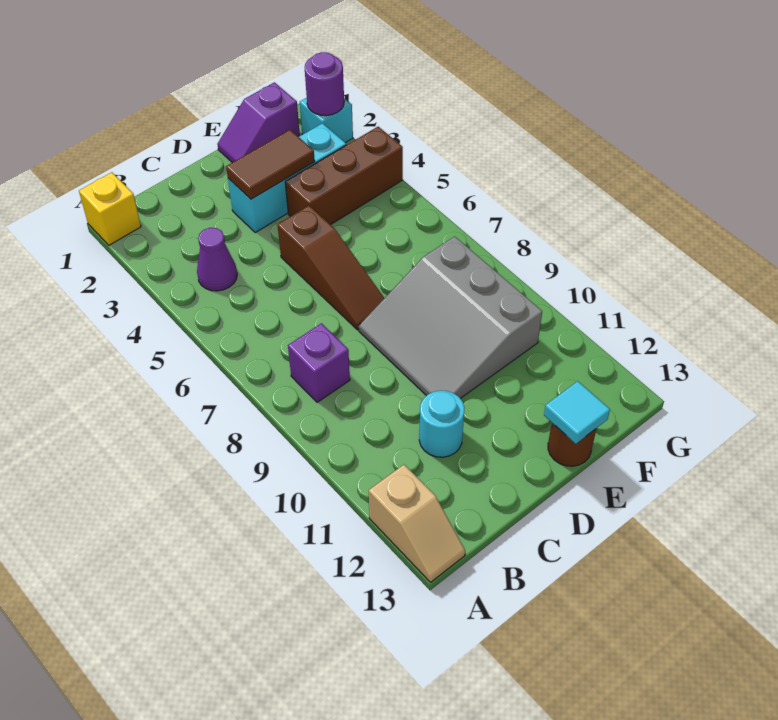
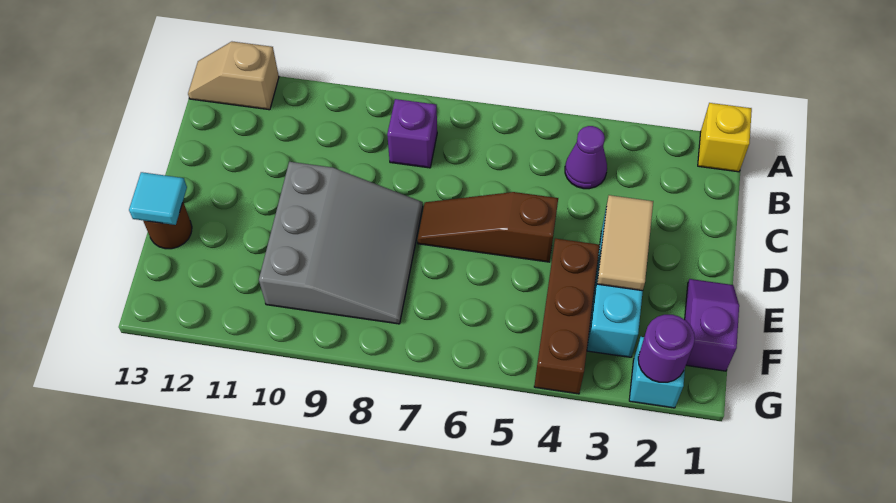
cyan 1x1 round brick [419,390,465,457] -> none
brown 1x2 tile [226,130,315,199] -> tan 1x2 tile [597,195,653,291]
grey 3x3 slope [359,236,542,398] -> grey 3x3 slope turned to [259,162,423,324]

